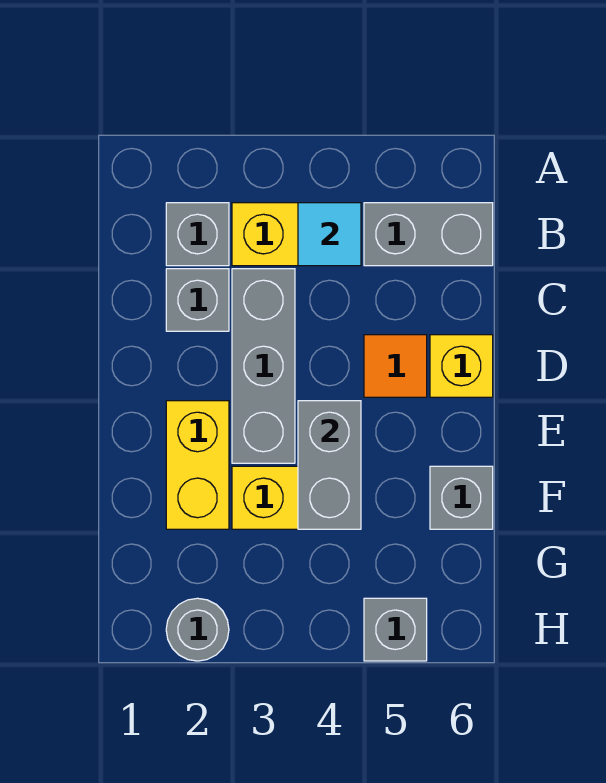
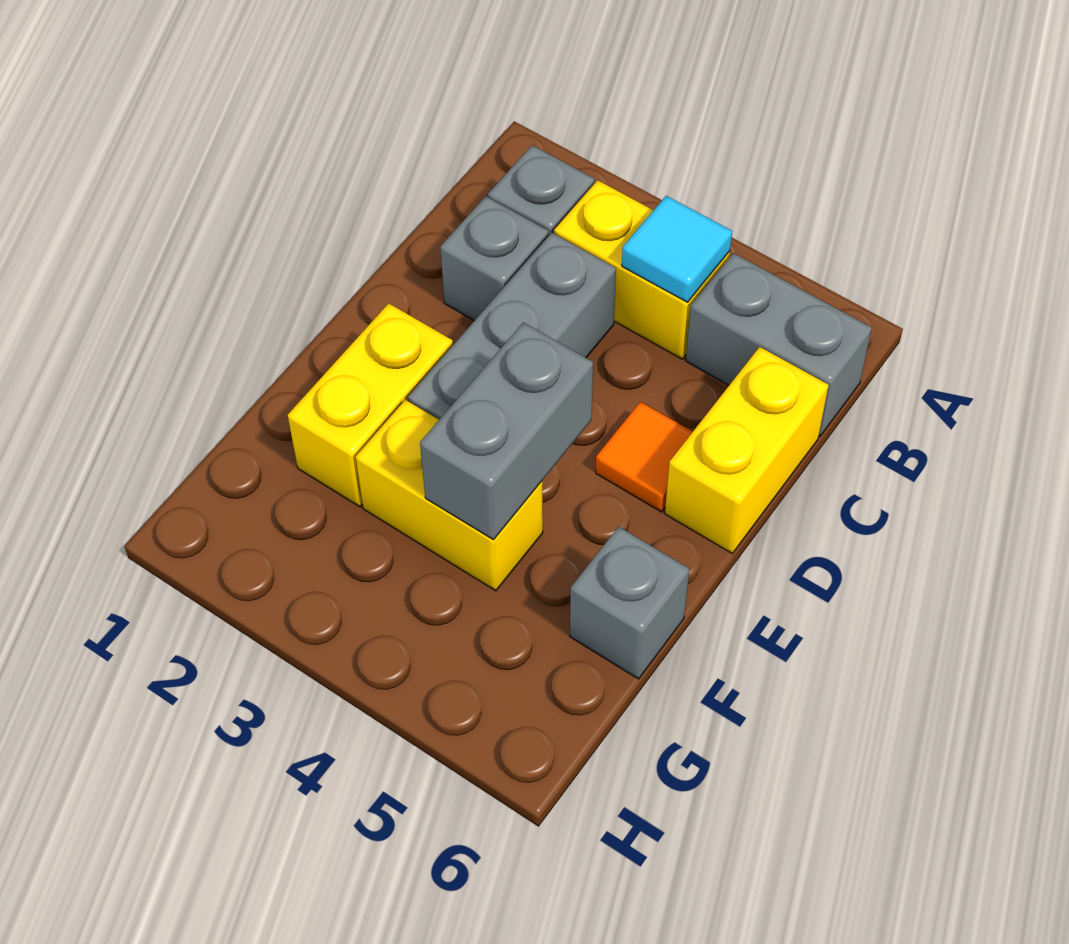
yellow 1x1 brick [430,335,493,397] -> yellow 1x2 brick [665,347,829,553]
grey 1x1 round brick [166,598,229,661] -> none
grey 1x1 brick [364,598,427,661] -> none

